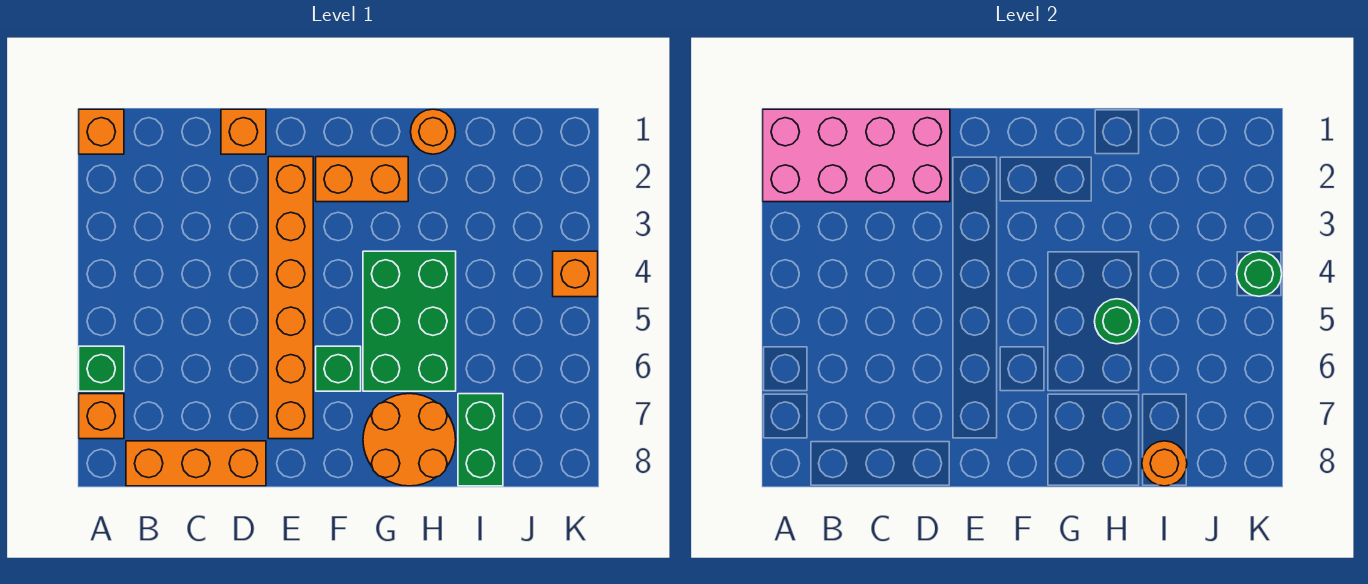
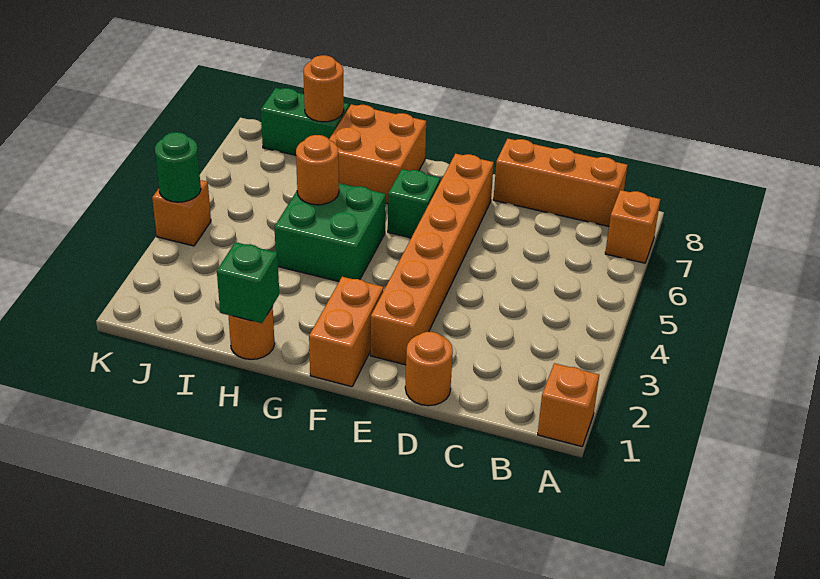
pink 2x4 brick [763,109,950,202] -> none
green 1x1 brick [79,346,124,391] -> green 1x1 brick moved to [217,242,279,323]
orange 1x1 brick [221,109,266,154] -> orange 1x1 round brick [405,332,453,406]
orange 1x2 brick [316,157,408,202] -> orange 1x2 brick turned to [309,277,384,387]
green 2x3 brick [363,251,456,391] -> green 2x2 brick [275,183,386,281]
orange 2x2 round brick [363,394,456,486] -> orange 2x2 brick [329,104,426,204]
green 1x1 round brick [1095,299,1140,344] -> orange 1x1 round brick [296,135,339,205]
green 1x2 brick [458,394,503,486] -> green 1x2 brick turned to [261,88,349,155]

